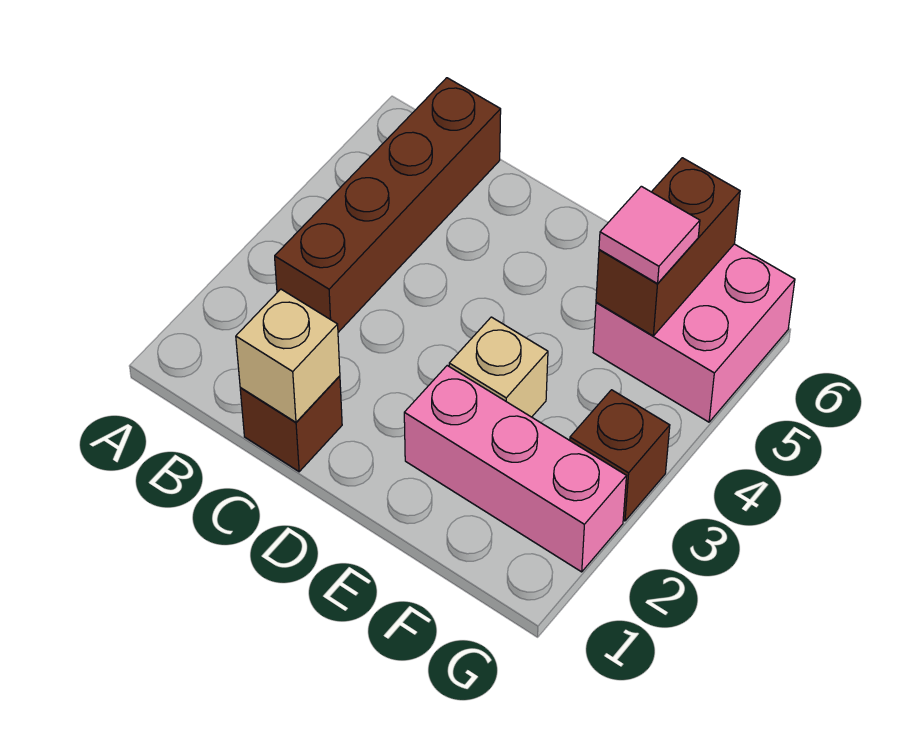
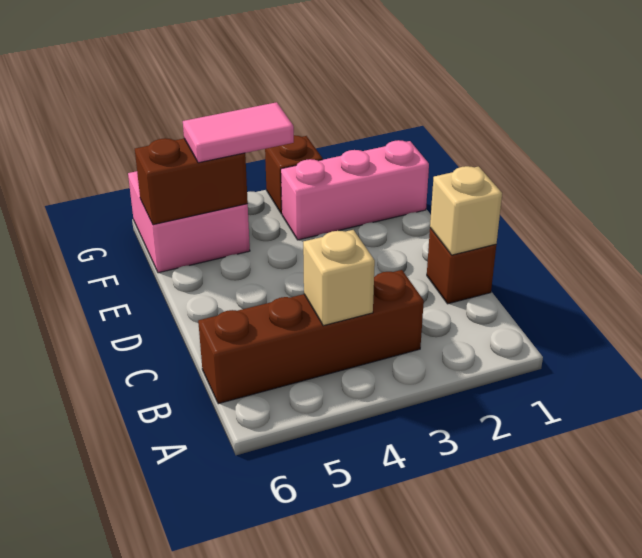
pink 1x3 brick [404,366,626,572] -> pink 1x3 brick turned to [281,140,429,240]
tan 1x1 brick [449,317,548,417] -> tan 1x1 brick moved to [303,230,375,326]
pink 1x1 tile [599,186,700,284] -> pink 1x2 tile [183,102,294,163]

